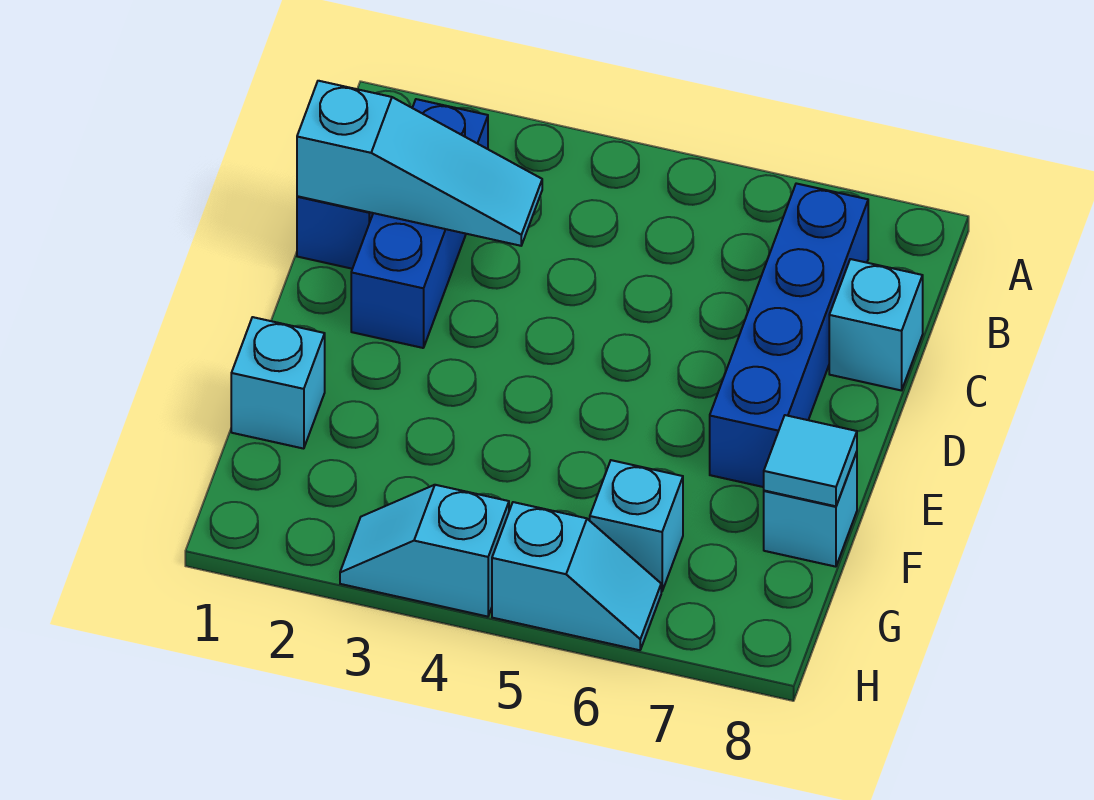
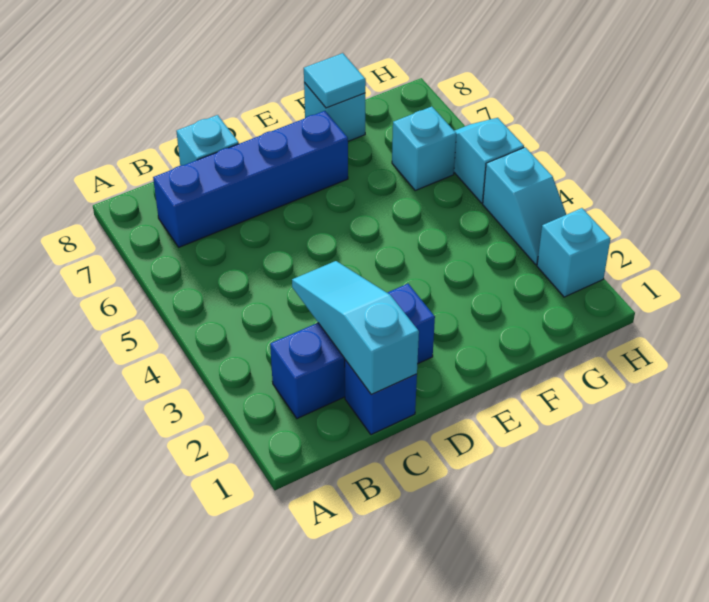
cyan 1x1 brick [231,317,325,449] -> cyan 1x1 brick moved to [537,208,610,297]

